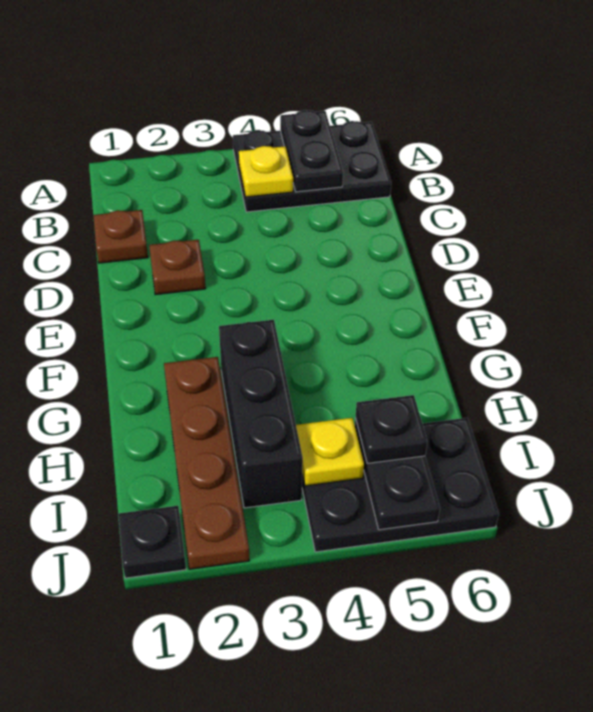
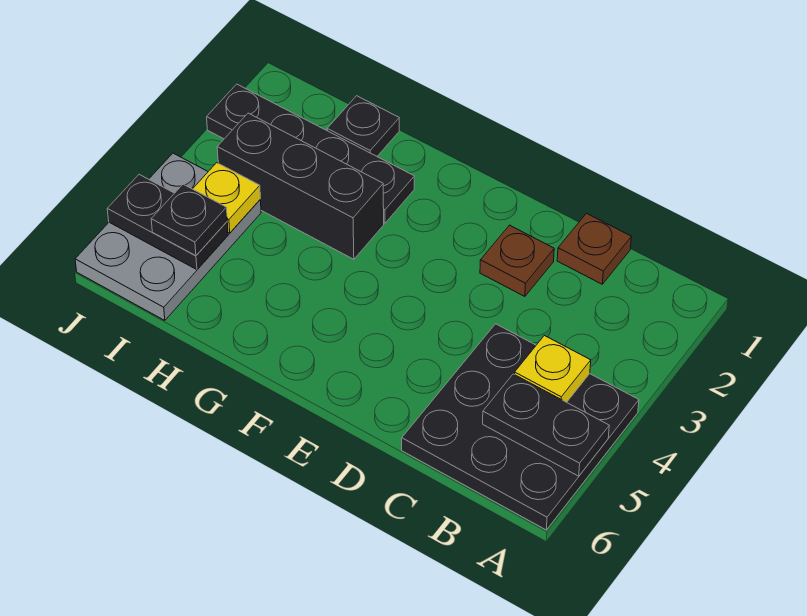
black 2x3 plate [233,121,391,212] -> black 3x3 plate [402,324,639,530]
brown 1x4 plate [164,357,250,569] -> black 1x4 plate [207,84,414,223]
black 2x3 plate [302,418,499,552] -> grey 2x3 plate [75,153,261,320]
black 1x1 plate [118,506,186,578] -> black 1x1 plate moved to [327,96,399,156]

